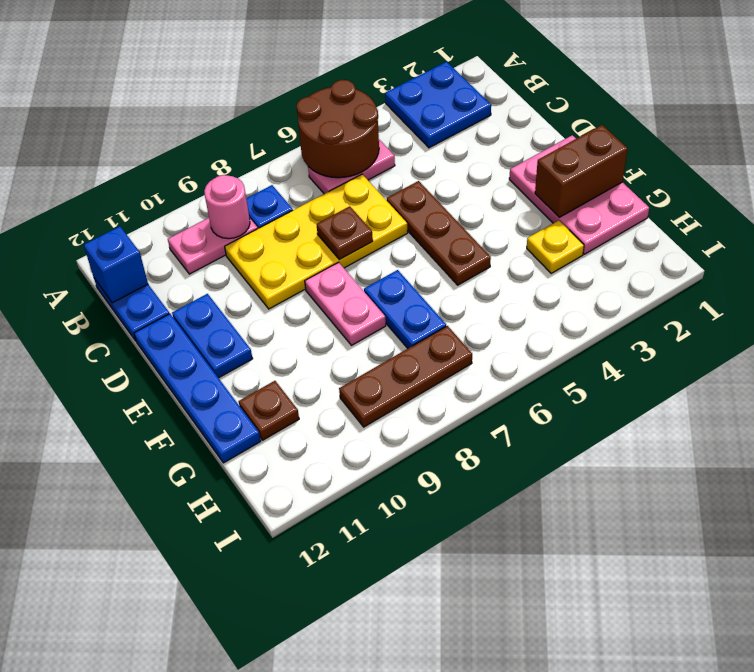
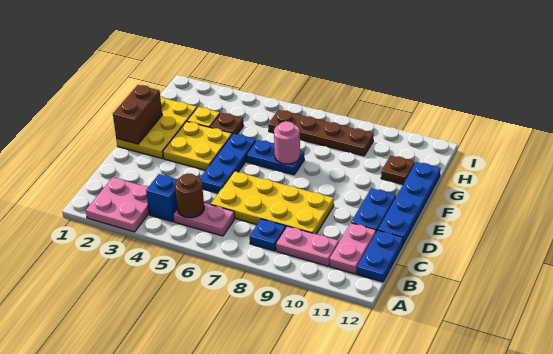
blue 2x2 plate [385,62,491,148] -> pink 2x2 plate [86,177,149,232]
brown 2x2 round brick [296,80,379,178] -> brown 1x1 round brick [175,174,204,218]
pink 1x1 round brick [204,175,250,239] -> pink 1x1 round brick moved to [274,121,300,164]
blue 1x1 brick [84,226,148,303] -> blue 1x1 brick moved to [146,174,177,222]
brown 1x3 plate [387,181,491,285] -> blue 1x3 plate [200,134,256,193]
brown 1x1 plate [316,206,373,260] -> brown 1x1 plate moved to [210,113,243,134]
pink 2x3 plate [509,135,649,254] -> yellow 2x3 plate [116,96,197,158]
none -> yellow 2x2 plate [163,121,232,170]
pink 1x2 plate [305,262,386,345] -> pink 1x2 plate moved to [330,223,376,274]
brown 1x2 brick [535,125,628,217] -> brown 1x2 brick turned to [113,85,162,144]
blue 1x2 plate [364,270,446,348] -> blue 1x2 plate turned to [246,140,304,175]
brown 1x3 plate [339,326,472,427] -> brown 1x4 plate [268,110,374,156]

